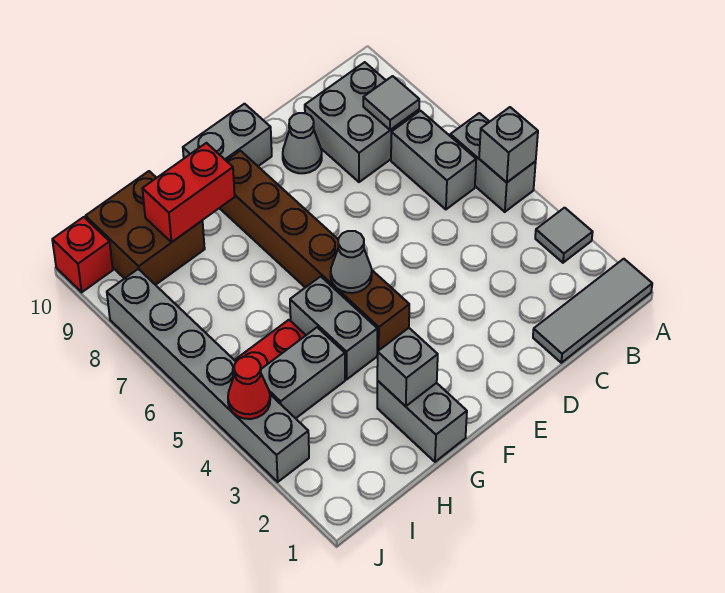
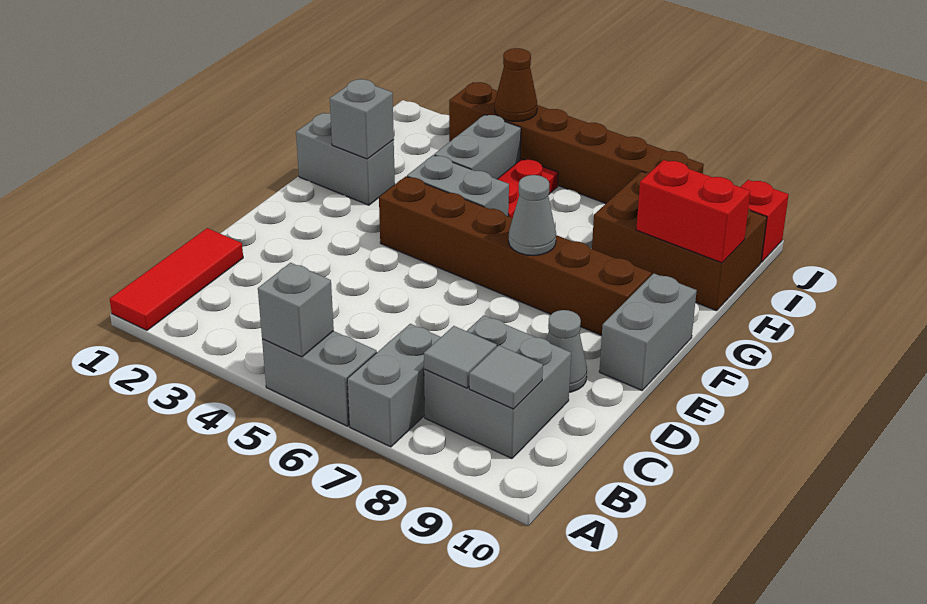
grey 1x3 tile [533,259,652,363] -> red 1x3 tile [110,228,243,330]
grey 1x1 tile [535,208,593,263] -> grey 1x1 tile moved to [469,345,543,409]
grey 1x2 brick [391,111,476,209] -> grey 1x2 brick turned to [347,324,441,447]
grey 1x1 cone [331,231,372,293] -> grey 1x1 cone moved to [509,175,556,256]
red 1x2 brick [142,143,235,242] -> red 1x2 brick turned to [636,160,750,263]
brown 2x2 brick [85,171,205,285] -> brown 2x3 brick [592,171,767,311]
grey 1x6 brick [107,269,309,482] -> brown 1x6 brick [449,82,704,203]
red 1x1 cone [228,357,270,419] -> brown 1x1 cone [495,48,537,121]

